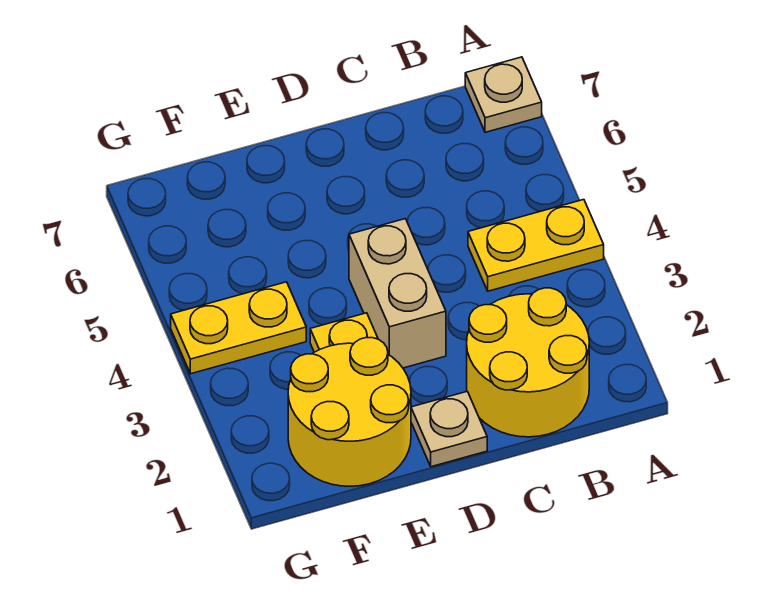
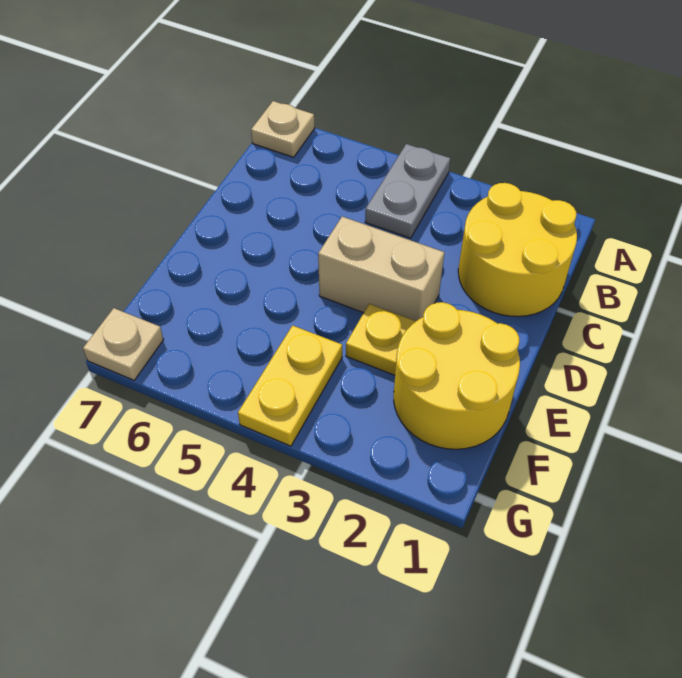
yellow 1x2 plate [468,200,604,291] -> grey 1x2 plate [365,144,450,238]
tan 1x1 plate [411,392,487,467] -> tan 1x1 plate moved to [83,308,164,380]

